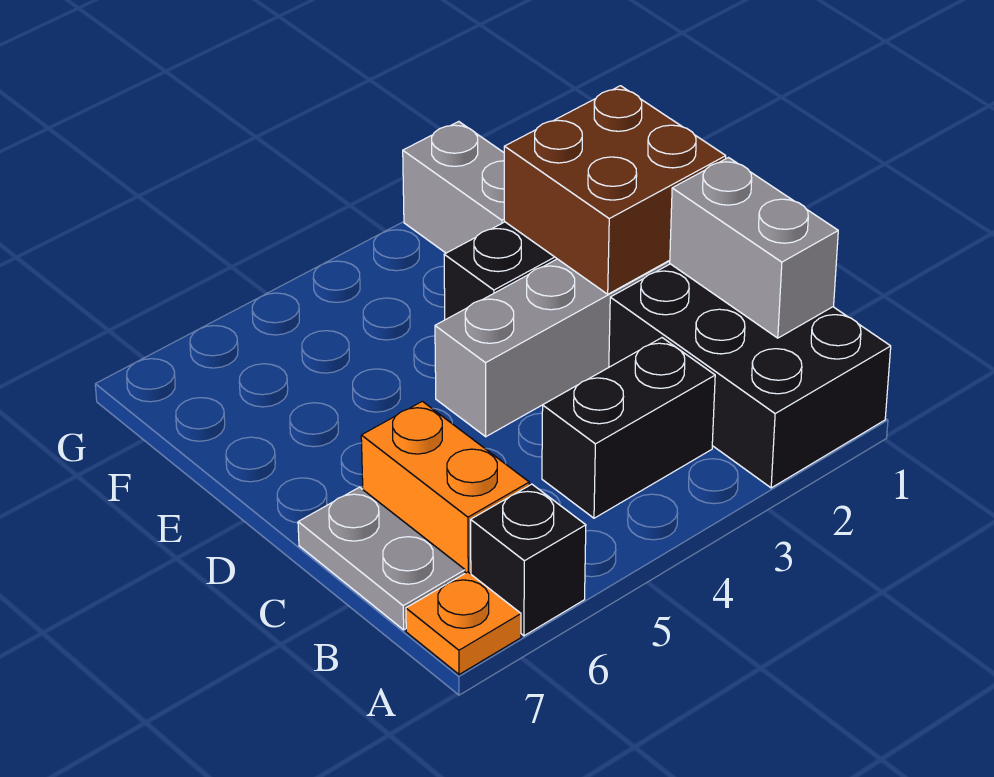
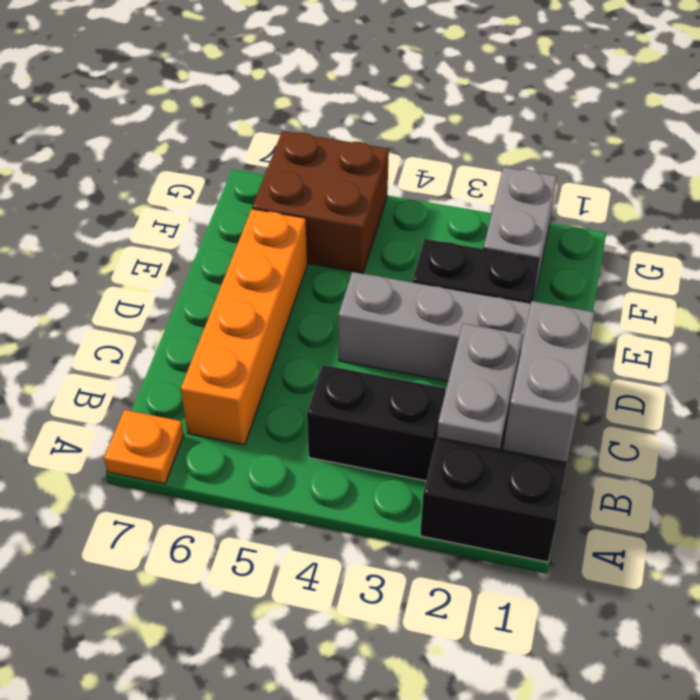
black 1x1 brick [471,484,586,636] -> none
orange 1x2 brick [361,401,529,574] -> orange 1x4 brick [181,209,307,445]
grey 1x2 plate [298,487,465,630] -> grey 1x2 plate moved to [437,323,523,450]
brown 2x2 brick [504,86,726,294] -> brown 2x2 brick moved to [252,131,389,273]

